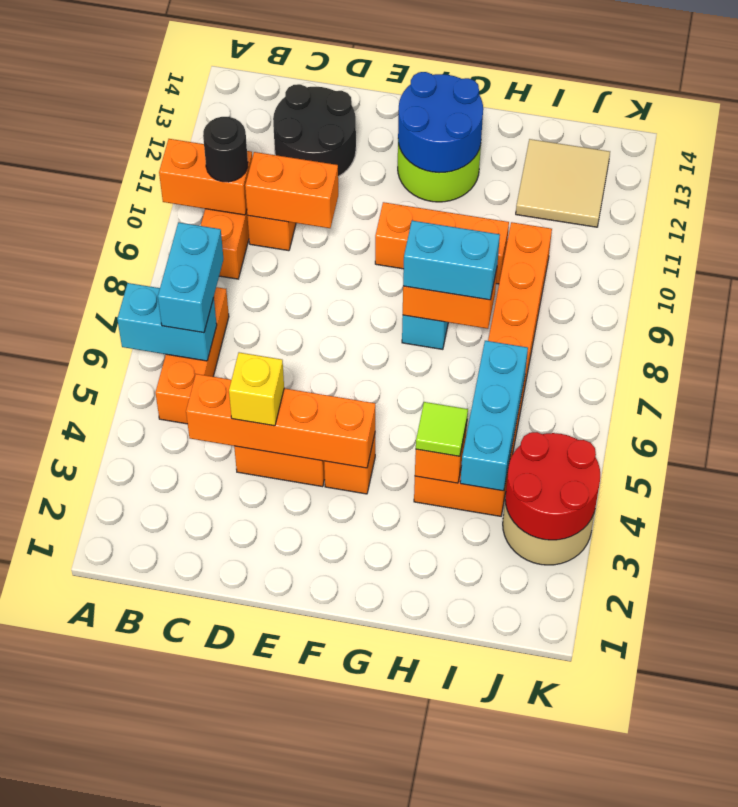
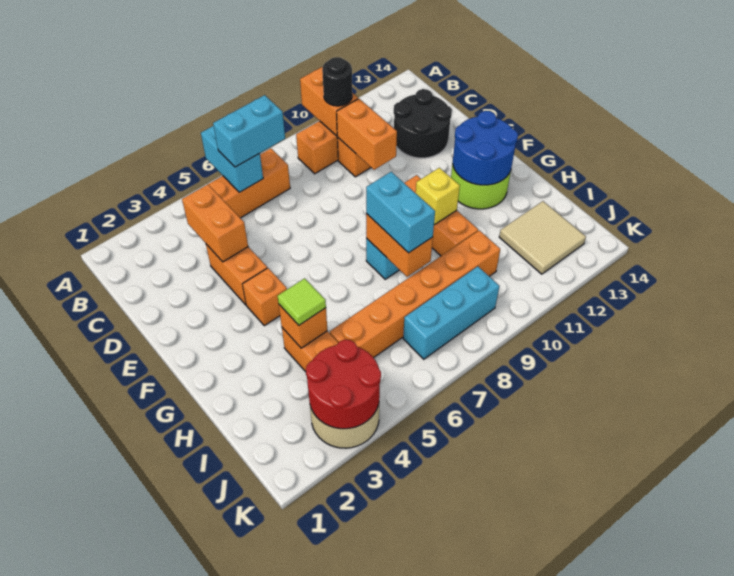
orange 1x4 brick [186,374,375,468] -> orange 1x2 brick [182,184,248,262]
yellow 1x1 brick [229,352,284,426] -> yellow 1x1 brick moved to [416,168,460,225]
cyan 1x3 brick [460,341,528,491] -> cyan 1x3 brick moved to [403,266,499,359]

